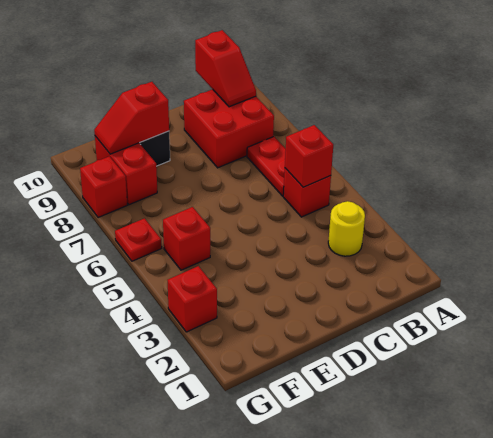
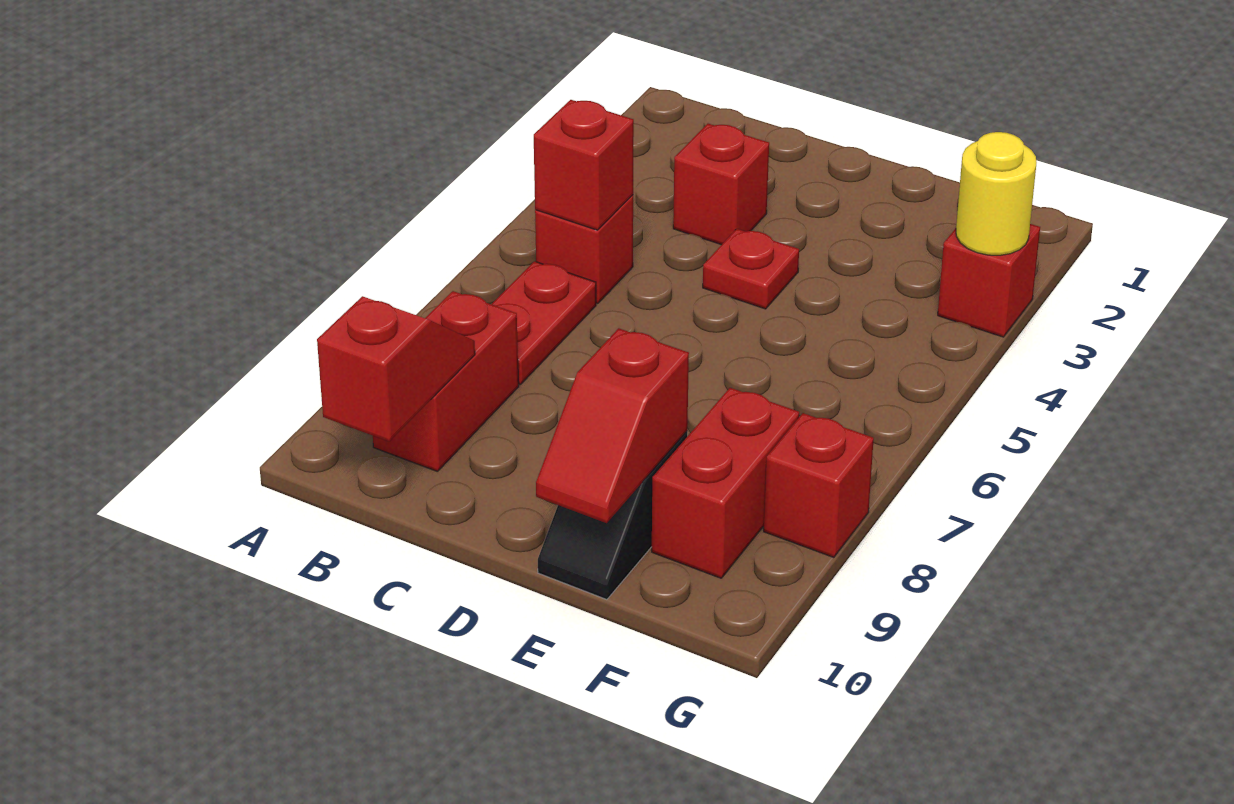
yellow 1x1 round brick [328,201,365,256] -> yellow 1x1 round brick moved to [956,132,1037,255]
red 2x2 brick [184,89,274,168] -> red 1x2 brick [373,291,519,472]
red 1x2 slope [94,82,169,154] -> red 1x2 slope turned to [536,328,689,523]
red 1x1 brick [163,207,210,270] -> red 1x1 brick moved to [673,124,769,245]
red 1x1 plate [115,218,162,261] -> red 1x1 plate moved to [703,229,799,309]

